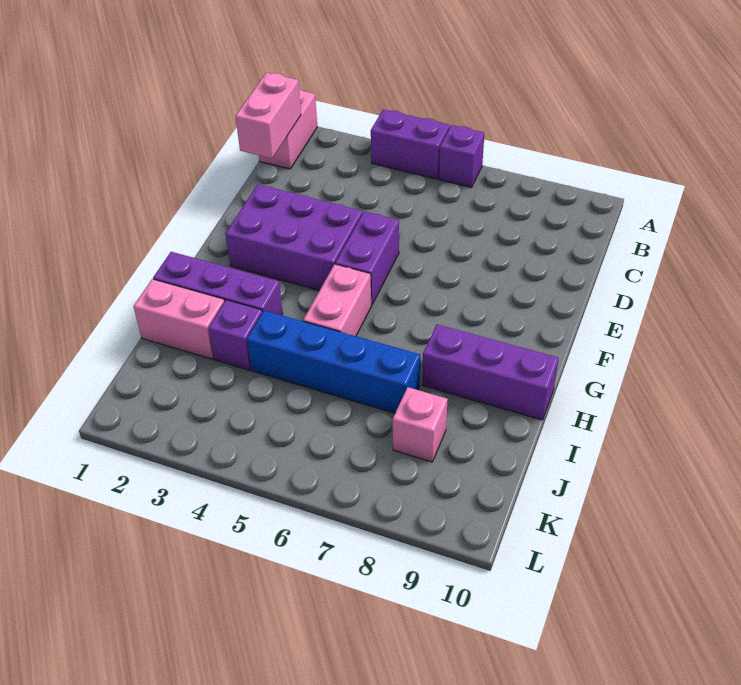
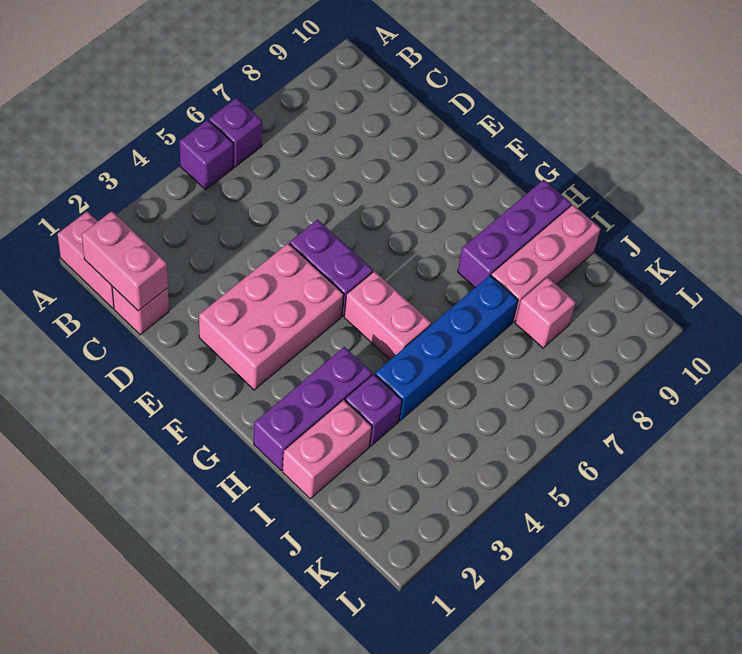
purple 1x2 brick [371,109,450,179] -> purple 1x1 brick [179,120,233,190]
none -> pink 1x1 brick [112,286,169,335]
purple 2x3 brick [225,185,362,290] -> pink 2x3 brick [199,243,344,390]
none -> pink 1x3 brick [491,205,601,322]

